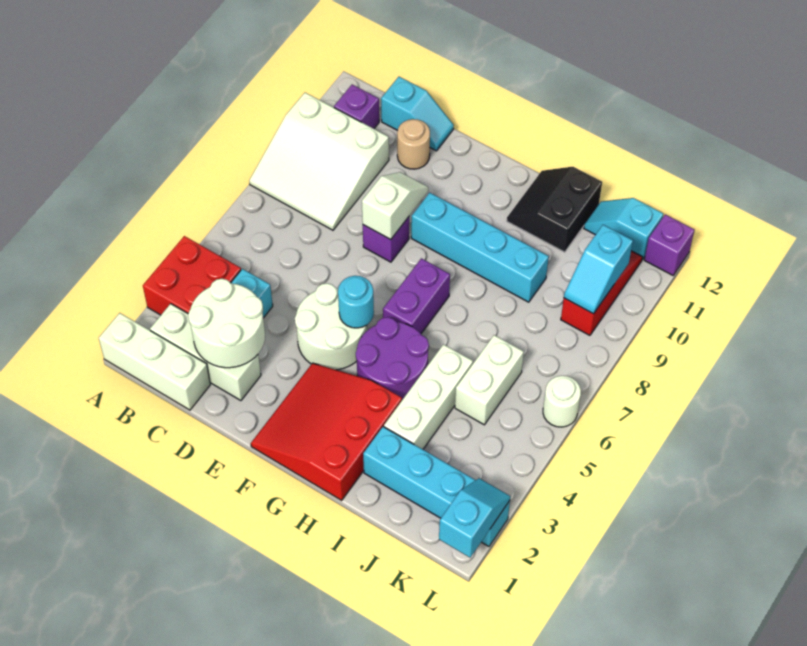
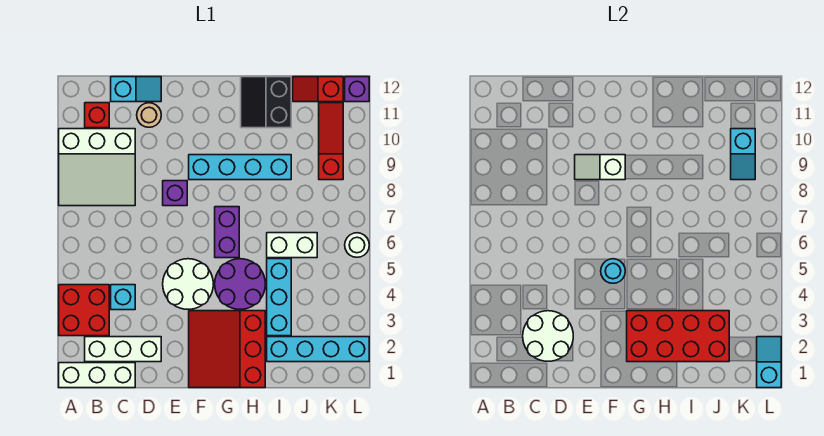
purple 1x1 brick [334,85,379,129] -> red 1x1 brick [85,103,109,128]
white 1x2 slope [362,172,428,239] -> white 1x2 slope turned to [575,155,625,180]
none -> red 2x4 brick [627,311,729,362]
white 1x3 brick [384,344,473,449] -> cyan 1x3 brick [267,259,291,336]
white 1x2 brick [455,335,524,425] -> white 1x2 brick turned to [267,233,317,258]
cyan 1x2 slope [584,198,663,259] -> red 1x2 slope [293,77,343,102]

